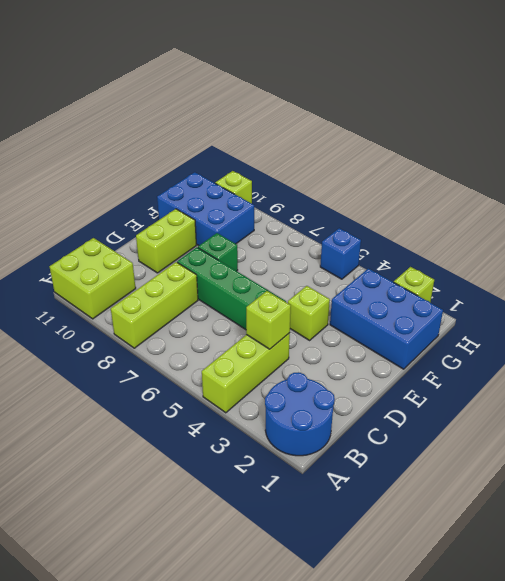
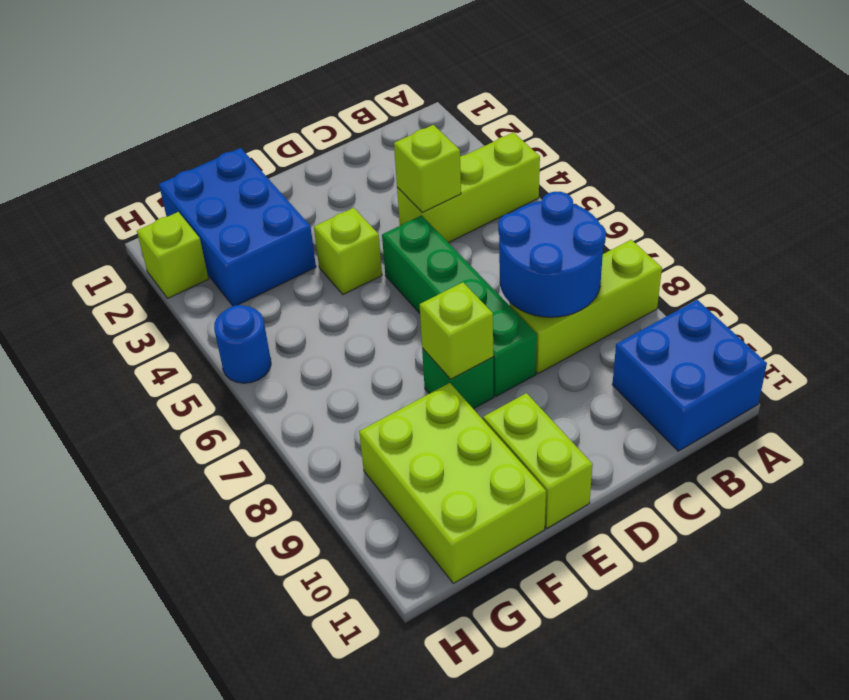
blue 2x2 round brick [265,372,335,456] -> blue 2x2 round brick moved to [498,192,606,317]
lime 2x2 brick [50,238,136,319] -> blue 2x2 brick [612,300,767,451]
lime 1x2 brick [136,209,196,273] -> lime 1x2 brick turned to [483,393,593,528]
blue 2x3 brick [157,172,254,246] -> lime 2x3 brick [359,383,546,583]
blue 1x1 brick [320,228,361,279] -> blue 1x1 round brick [214,305,271,383]
lime 1x1 brick [215,171,252,204] -> lime 1x1 brick moved to [420,282,493,379]

